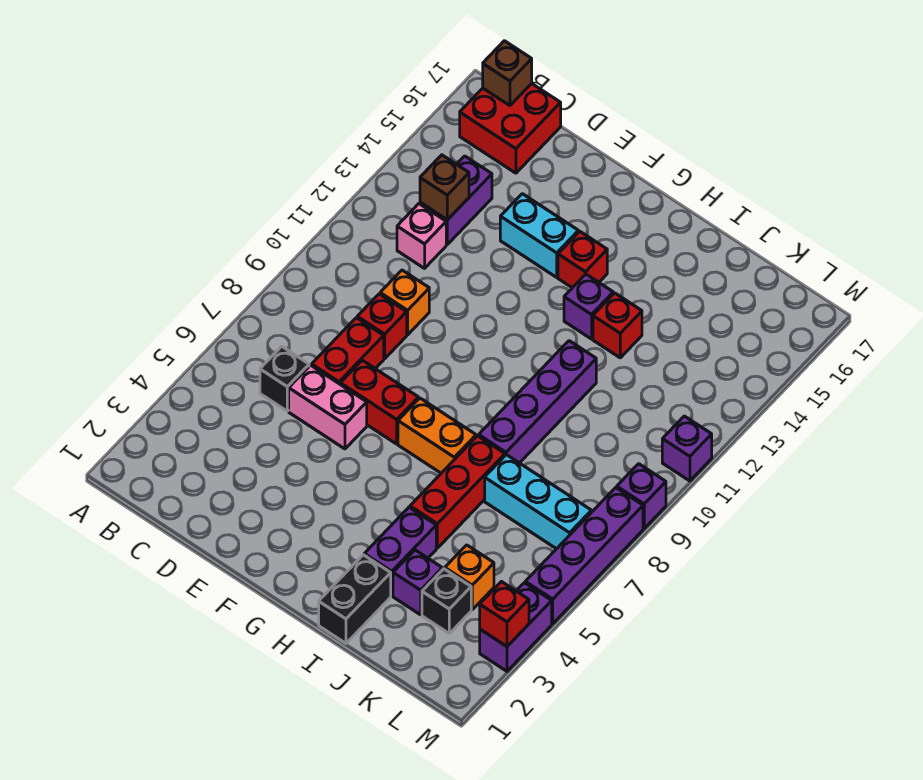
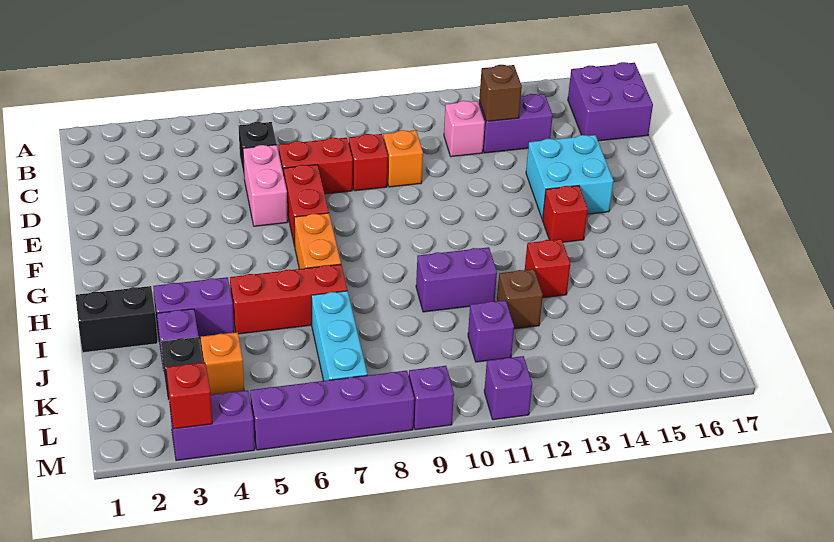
red 2x2 brick [460,83,561,173] -> purple 2x2 brick [568,62,653,141]
brown 1x1 brick [483,41,532,106] -> brown 1x1 brick moved to [497,269,543,329]
cyan 1x2 brick [500,194,578,277] -> cyan 2x2 brick [526,135,613,219]
purple 1x1 brick [564,274,613,339] -> purple 1x1 brick moved to [468,300,514,362]
purple 1x4 brick [479,341,596,463] -> purple 1x2 brick [416,247,497,312]

